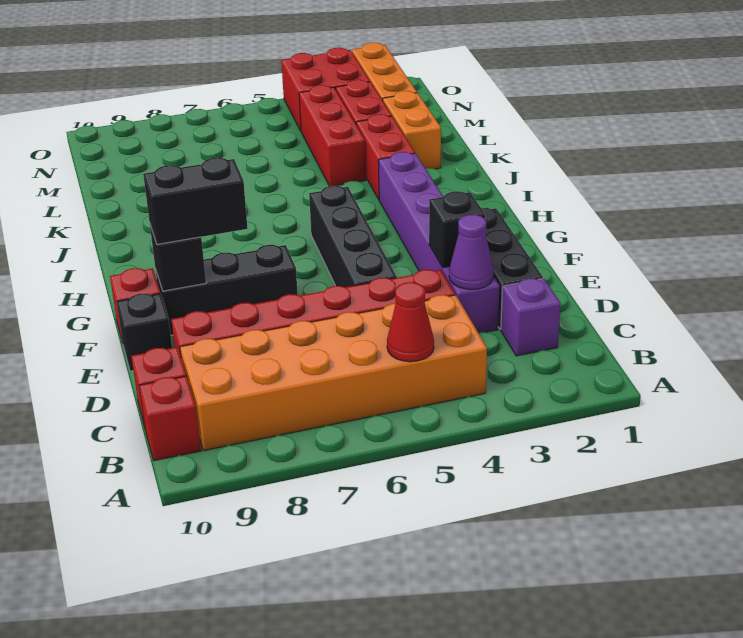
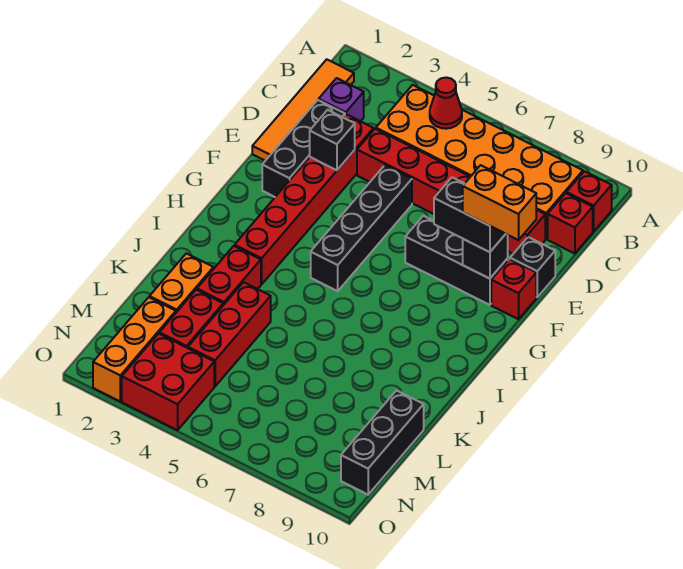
none -> orange 1x4 tile [252,59,354,161]
purple 1x6 brick [378,152,500,333] -> red 1x6 brick [235,114,374,284]
purple 1x1 cone [449,215,493,289] -> none
none -> orange 1x2 brick [463,165,536,240]
none -> black 1x3 brick [341,390,424,495]

